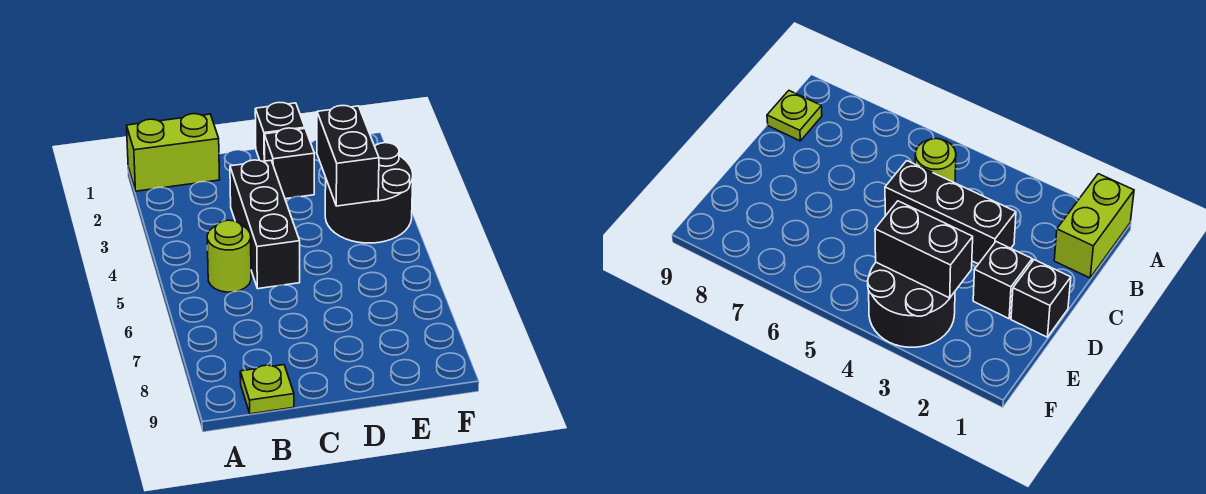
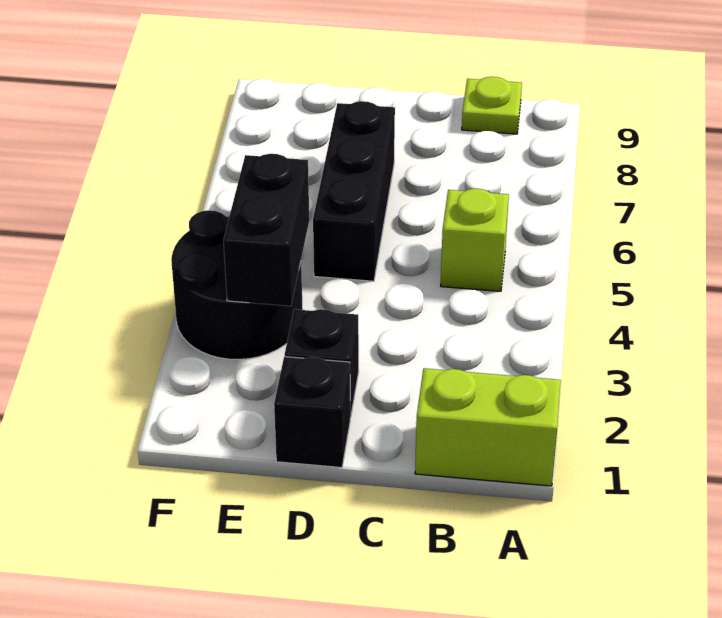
lime 1x1 round brick [207,220,251,292] -> lime 1x1 brick [441,189,509,291]
black 1x3 brick [230,160,300,289] -> black 1x3 brick moved to [313,101,395,281]

